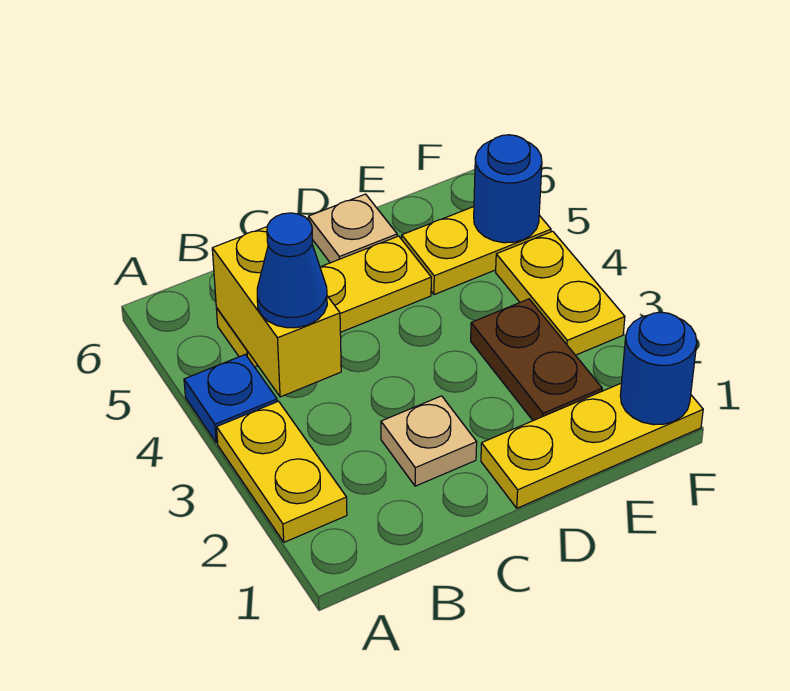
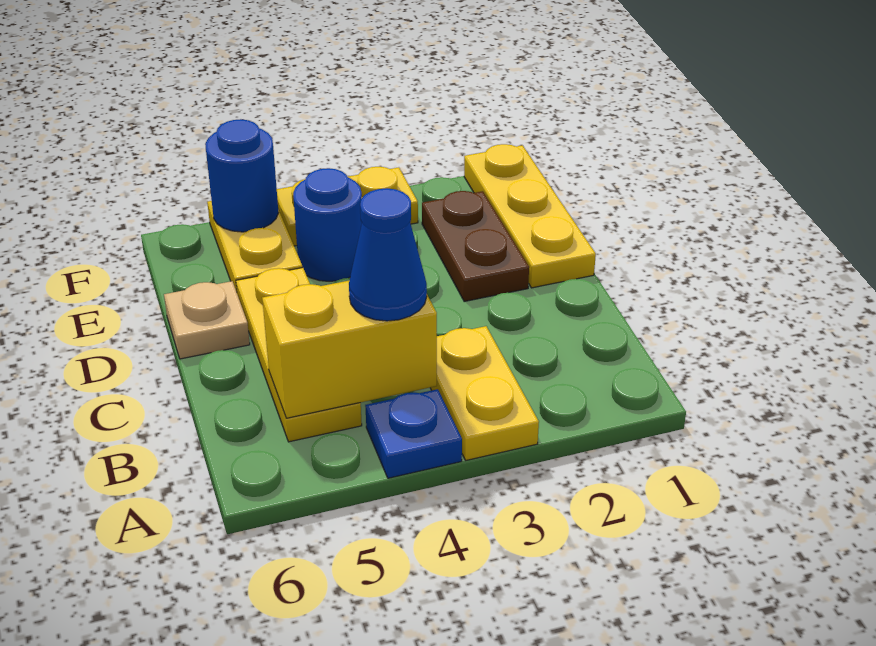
yellow 1x2 plate [217,401,347,542] -> yellow 1x2 plate turned to [430,326,539,460]
tan 1x1 plate [381,396,477,486] -> none
brown 1x2 plate [471,299,602,421] -> brown 1x2 plate turned to [422,191,529,301]
blue 1x1 round brick [620,312,697,425] -> blue 1x1 round brick moved to [293,168,362,281]

